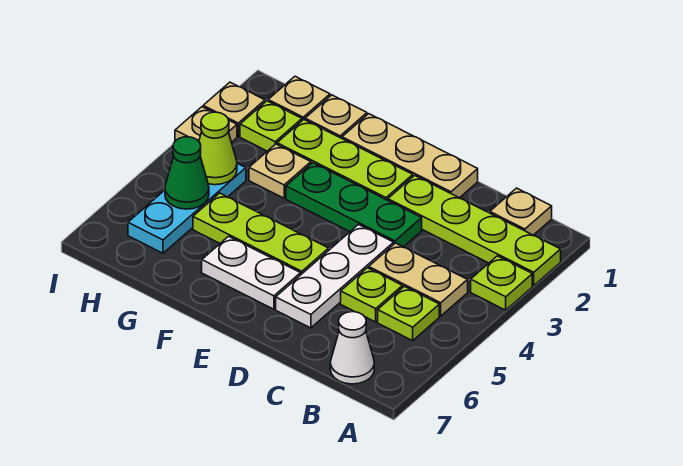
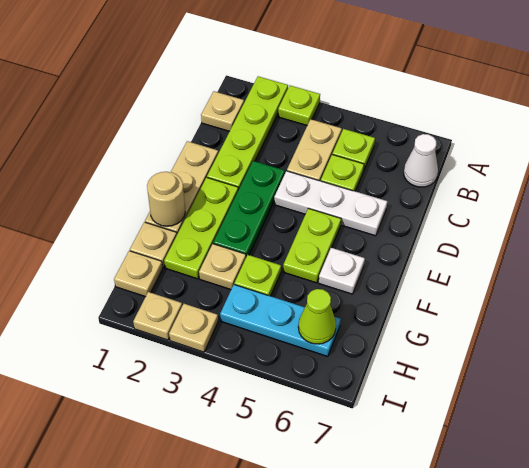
lime 1x3 plate [193,193,329,274] -> lime 1x2 plate [283,208,341,283]
white 1x2 plate [202,236,301,309] -> white 1x1 plate [319,248,365,294]
none -> tan 1x1 round brick [147,172,185,226]
lime 1x1 plate [240,101,302,151] -> lime 1x1 plate moved to [234,255,281,296]
lime 1x1 cone [199,112,237,185] -> lime 1x1 cone moved to [298,289,336,344]
green 1x1 cone [165,137,209,209] -> none

